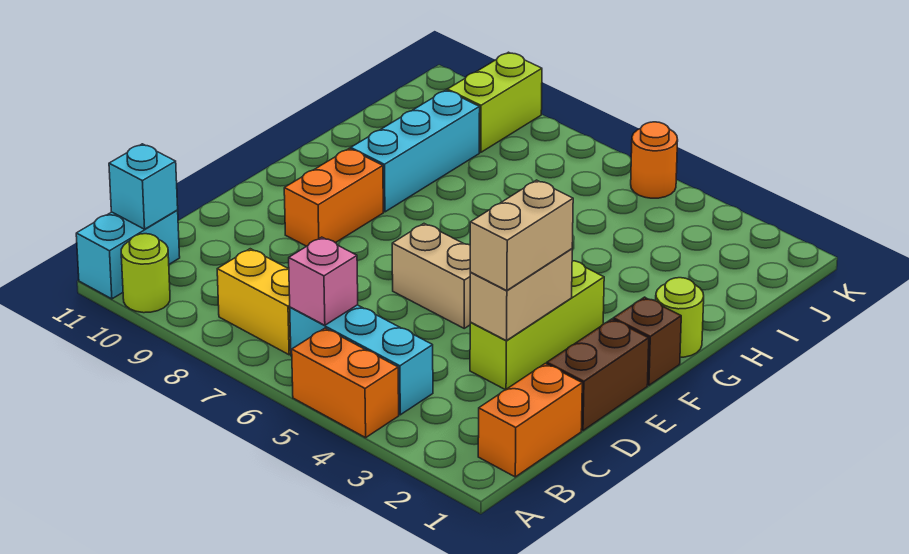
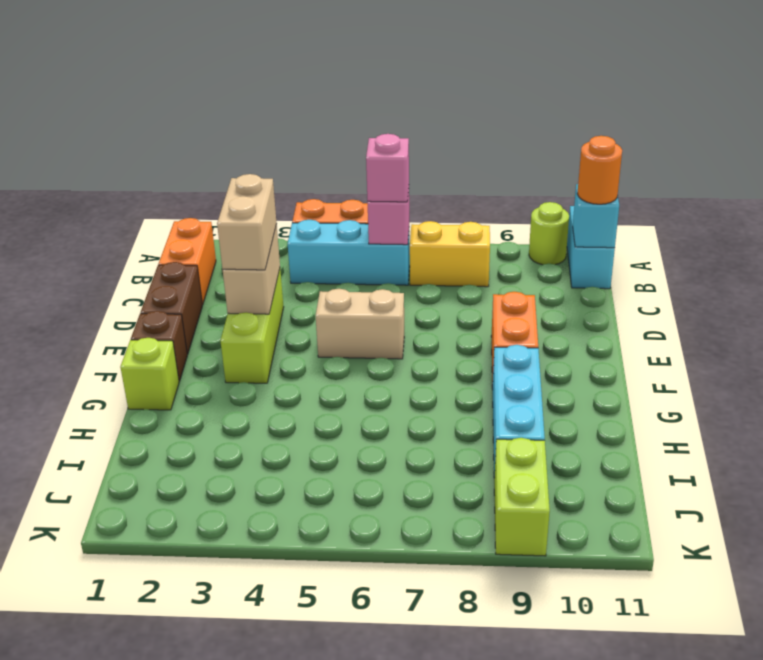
none -> pink 1x1 brick [366,134,409,202]
lime 1x1 round brick [656,278,704,357] -> lime 1x1 brick [120,338,179,410]
orange 1x1 round brick [631,122,678,198] -> orange 1x1 round brick moved to [577,136,622,204]

